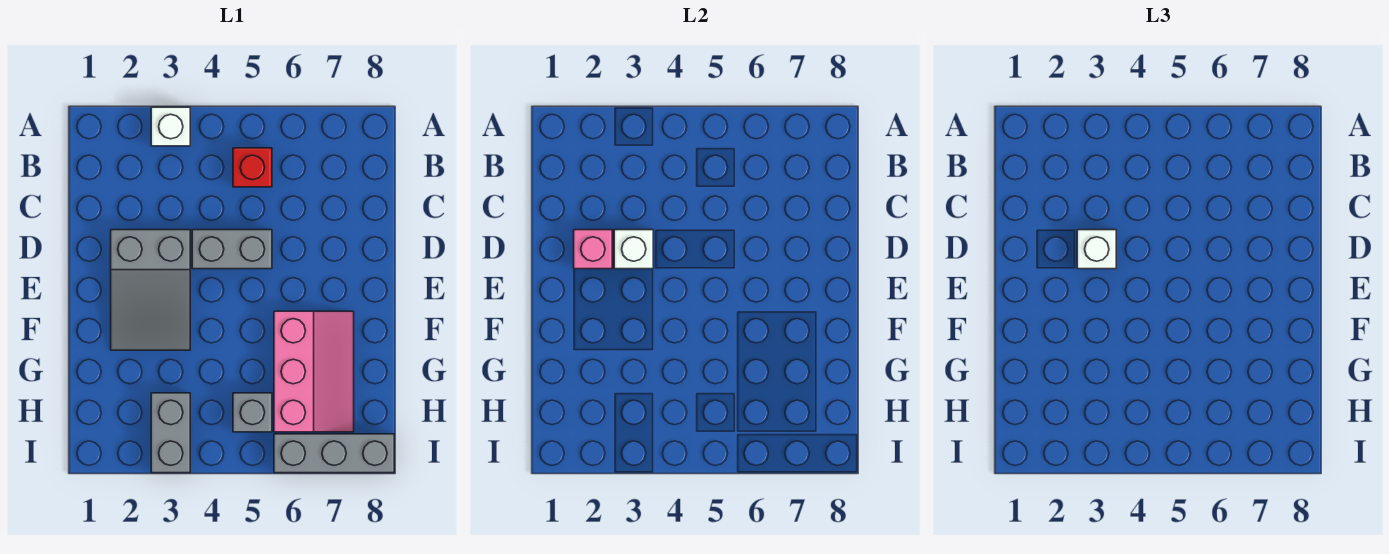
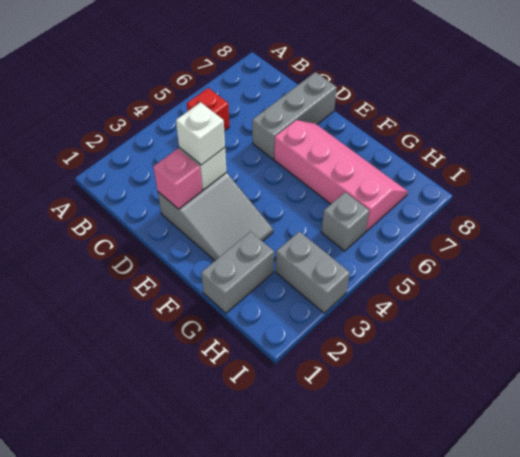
white 1x1 brick [151,107,190,146] -> none
grey 1x2 brick [192,230,272,269] -> grey 1x2 brick moved to [201,232,274,313]
pink 2x3 slope [274,311,354,432] -> pink 2x4 slope [274,120,408,231]
grey 1x3 brick [274,434,394,473] -> grey 1x3 brick moved to [252,72,337,159]

